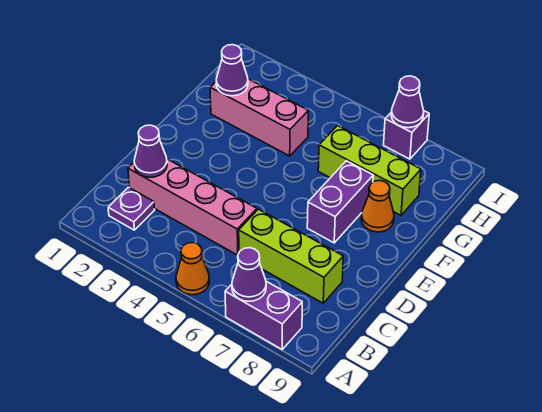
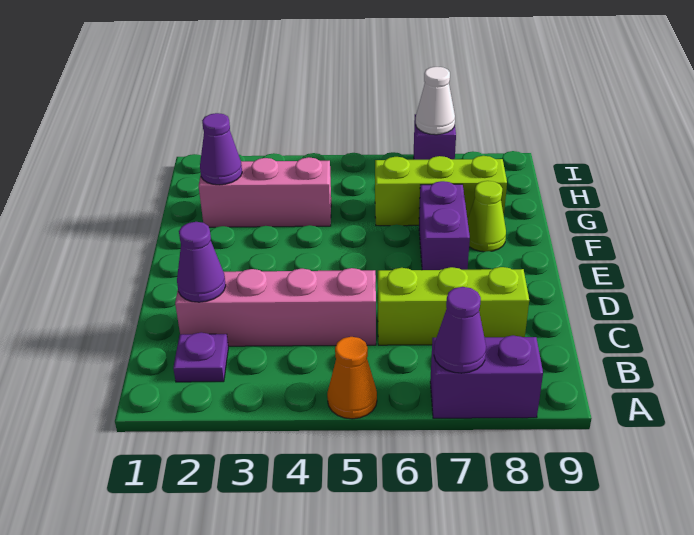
orange 1x1 cone [361,181,394,232] -> lime 1x1 cone [467,181,506,252]
purple 1x1 cone [391,76,424,128] -> white 1x1 cone [416,67,455,135]

